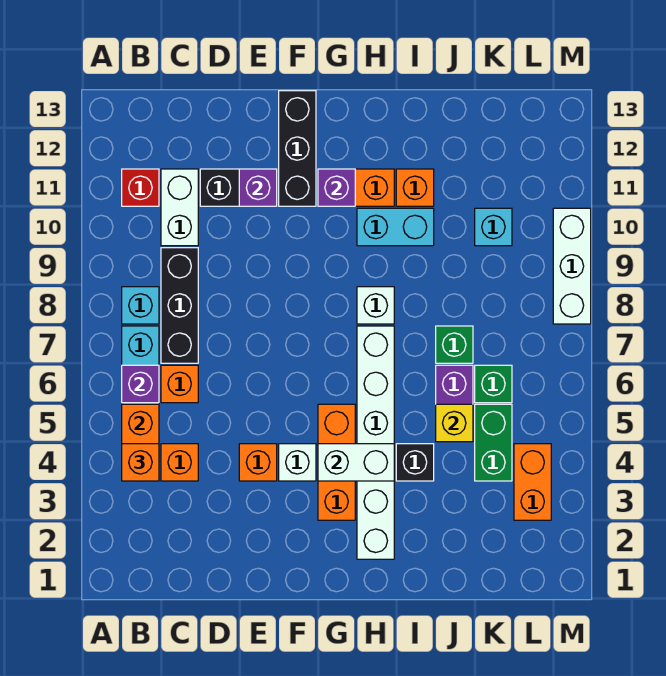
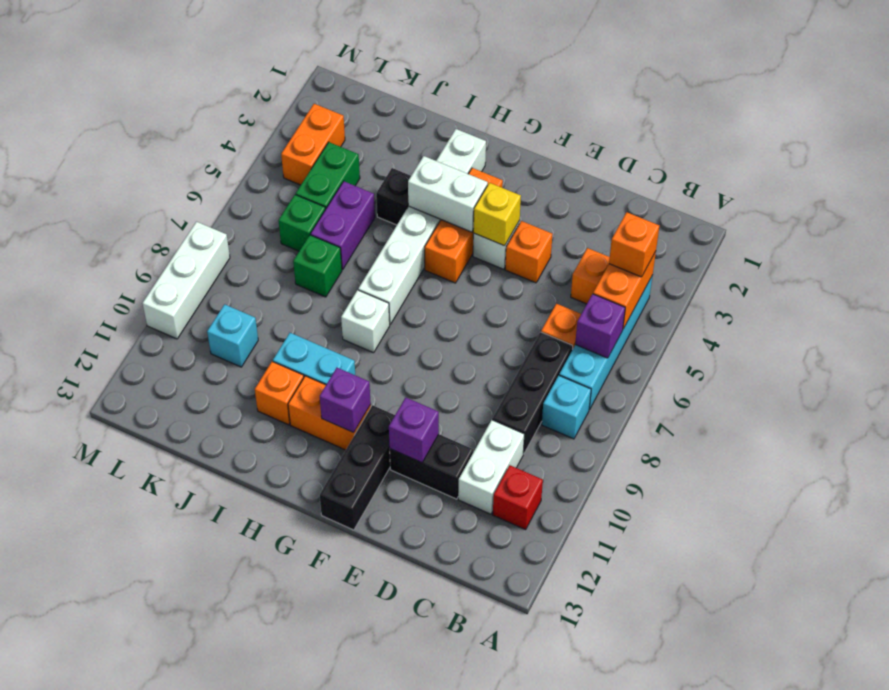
yellow 1x1 brick [436,404,473,442] -> yellow 1x1 brick moved to [473,183,521,246]

